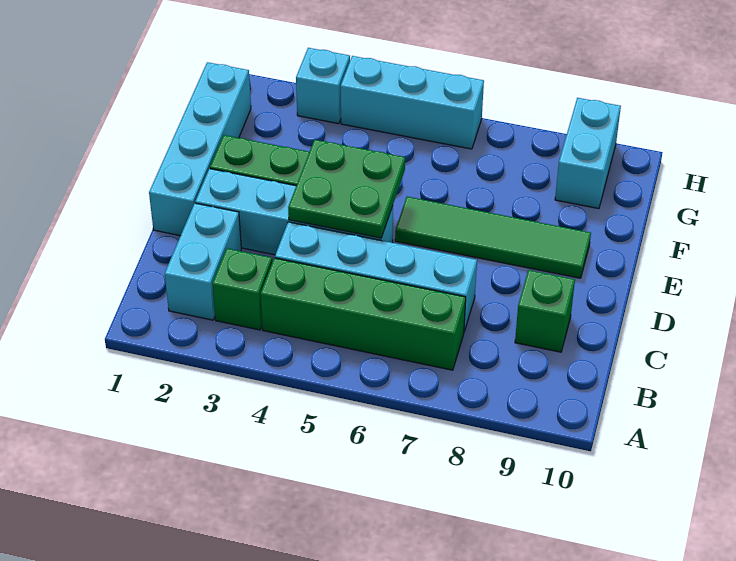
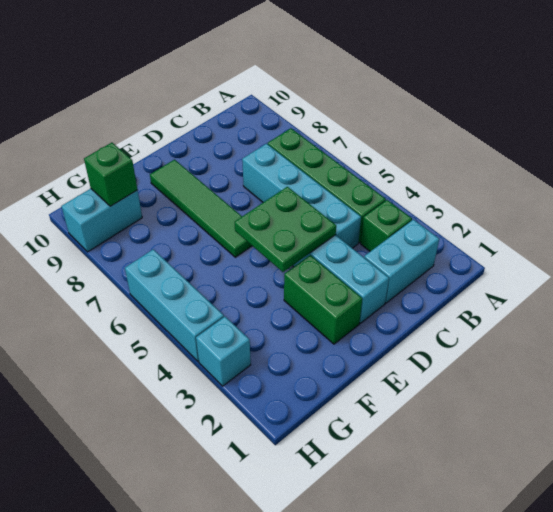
green 1x1 brick [515,270,575,352] -> green 1x1 brick moved to [84,143,137,206]
cyan 1x4 brick [149,62,251,236] -> none

